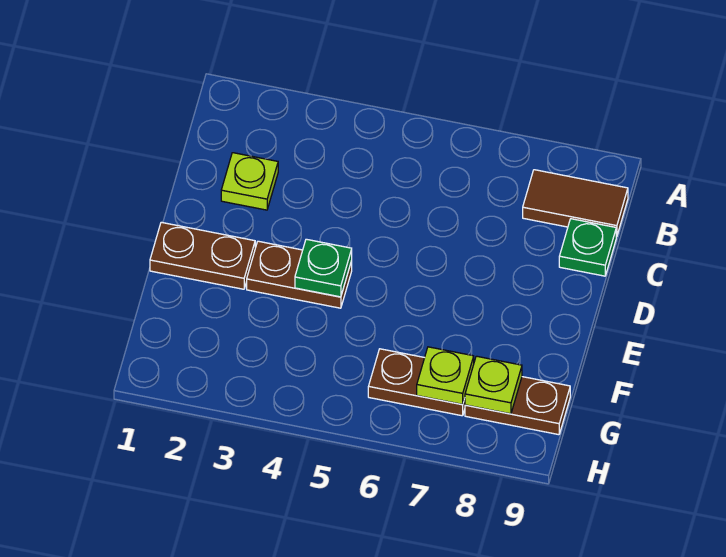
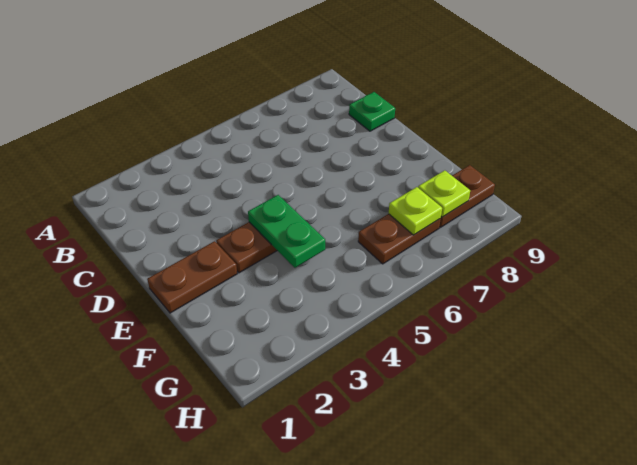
brown 1x2 tile [523,170,628,237] -> none
lime 1x1 plate [221,153,278,210] -> none
green 1x1 plate [295,239,352,297] -> green 1x2 plate [248,195,325,268]

